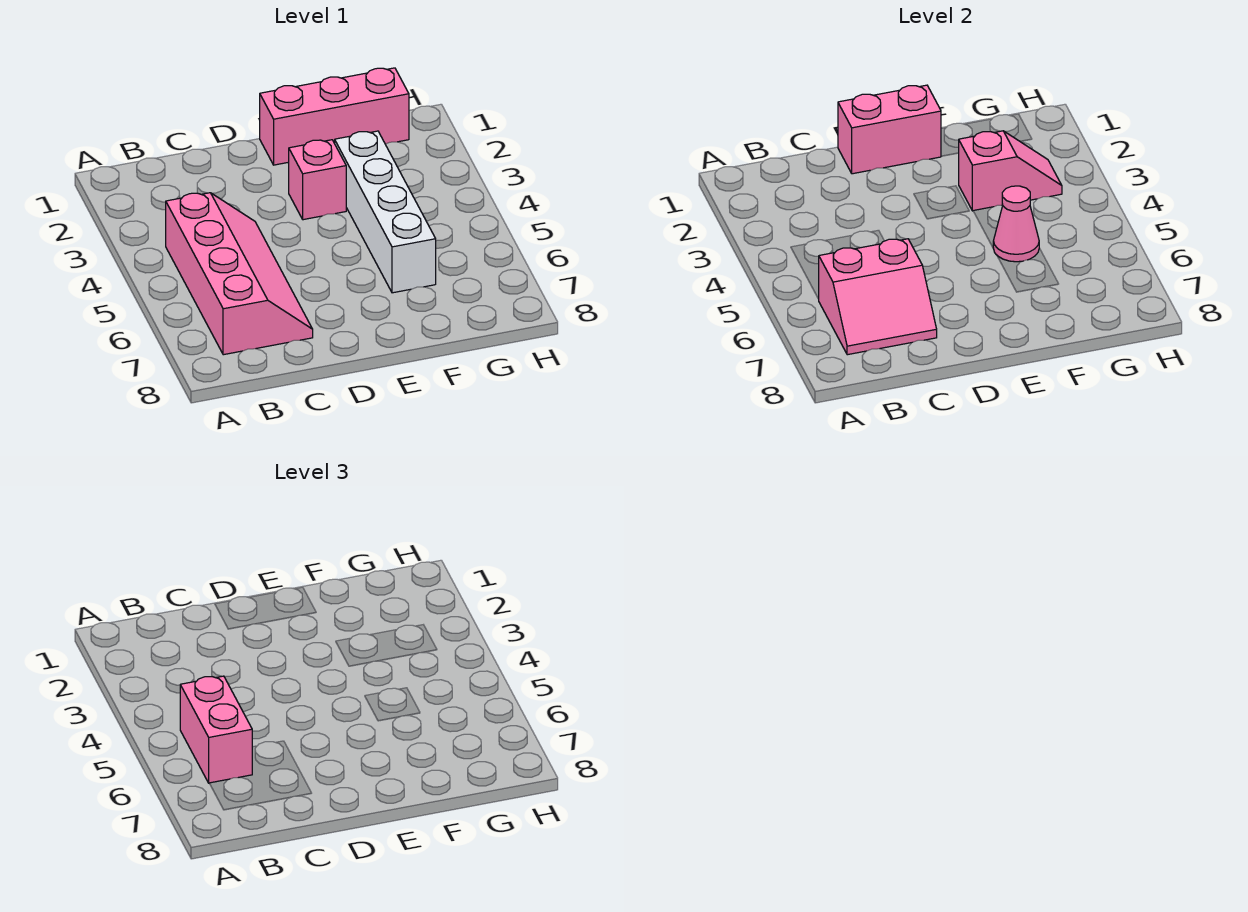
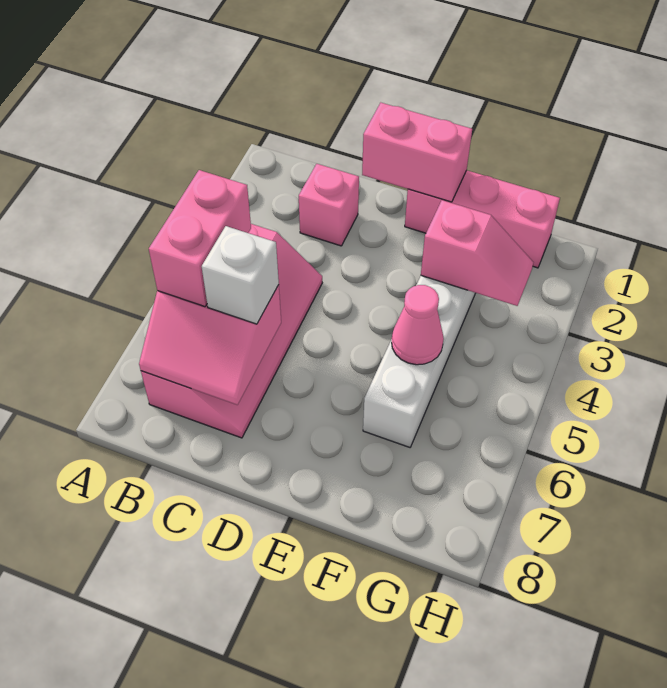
none -> white 1x1 brick [202,226,279,324]
pink 1x1 brick [289,140,346,220] -> pink 1x1 brick moved to [299,164,359,246]

